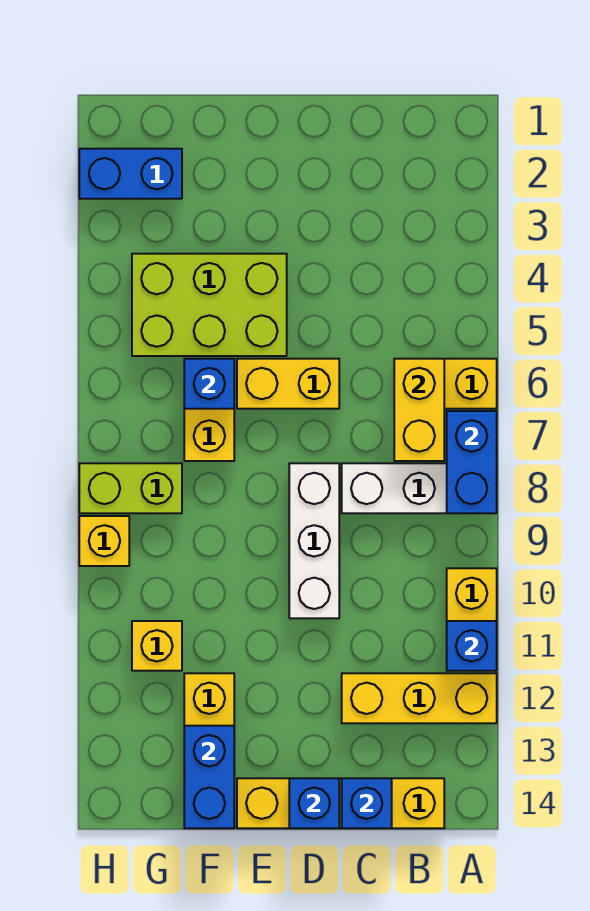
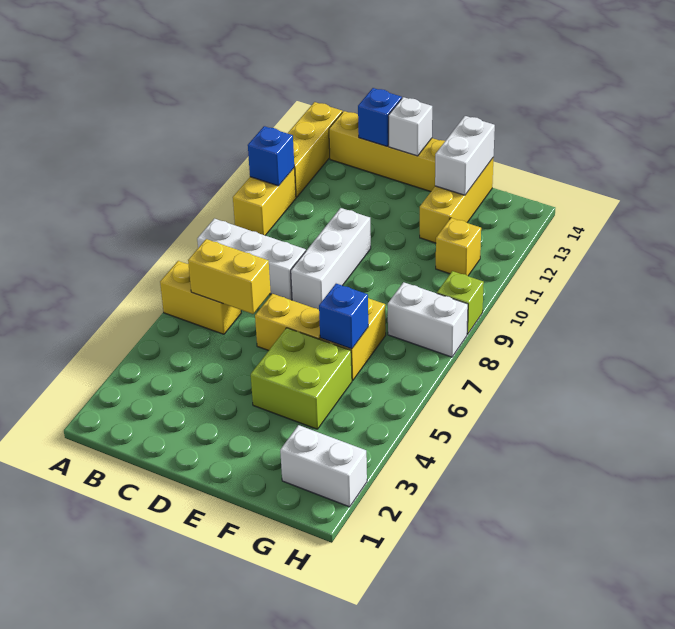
blue 1x2 brick [447,411,497,513] -> none
yellow 1x3 brick [342,673,497,723] -> yellow 1x3 brick turned to [288,102,342,197]
yellow 1x2 brick [394,359,444,461] -> yellow 1x2 brick turned to [188,239,271,314]
blue 1x1 brick [289,778,339,828] -> white 1x1 brick [388,97,432,156]
lime 2x3 brick [132,254,287,356] -> lime 2x2 brick [251,328,352,429]
blue 1x2 brick [184,726,234,828] -> white 1x2 brick [435,116,495,195]
blue 1x2 brick [79,149,182,199] -> white 1x2 brick [280,425,367,507]
lime 1x2 brick [79,463,182,513] -> white 1x2 brick [388,282,468,357]
yellow 1x1 brick [79,516,129,566] -> lime 1x1 brick [437,271,484,334]

